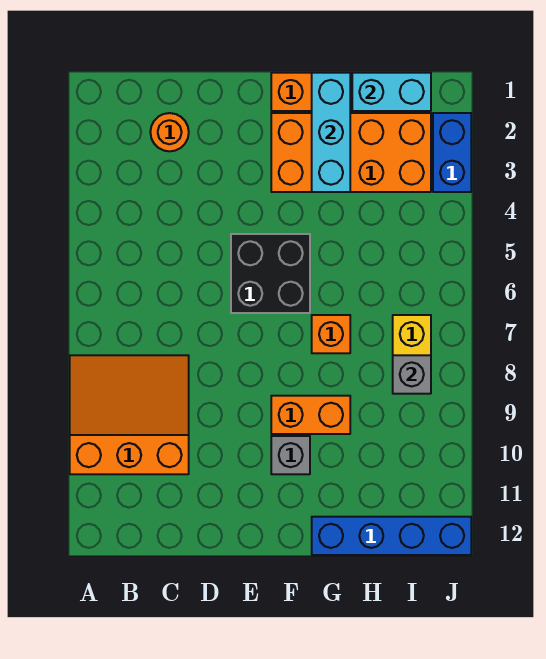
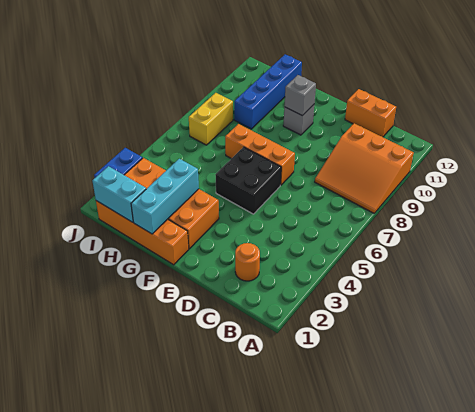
orange 1x2 brick [271,396,350,434] -> orange 1x2 brick moved to [345,89,396,137]
orange 1x1 brick [312,315,350,353] -> orange 1x3 brick [225,124,295,185]
blue 1x4 brick [312,517,471,555] -> blue 1x4 brick turned to [234,54,302,129]
grey 1x1 brick [393,355,431,394] -> grey 1x1 brick moved to [284,75,316,116]

